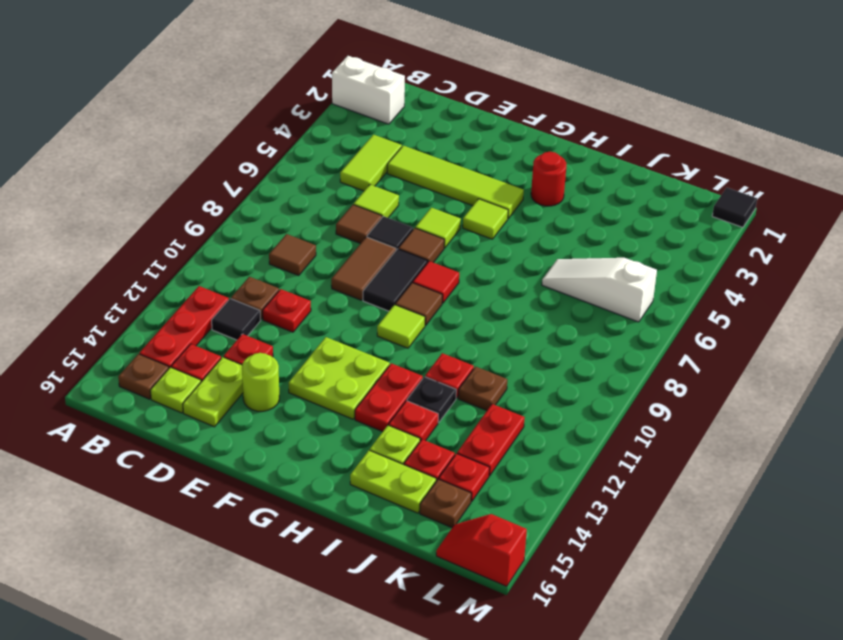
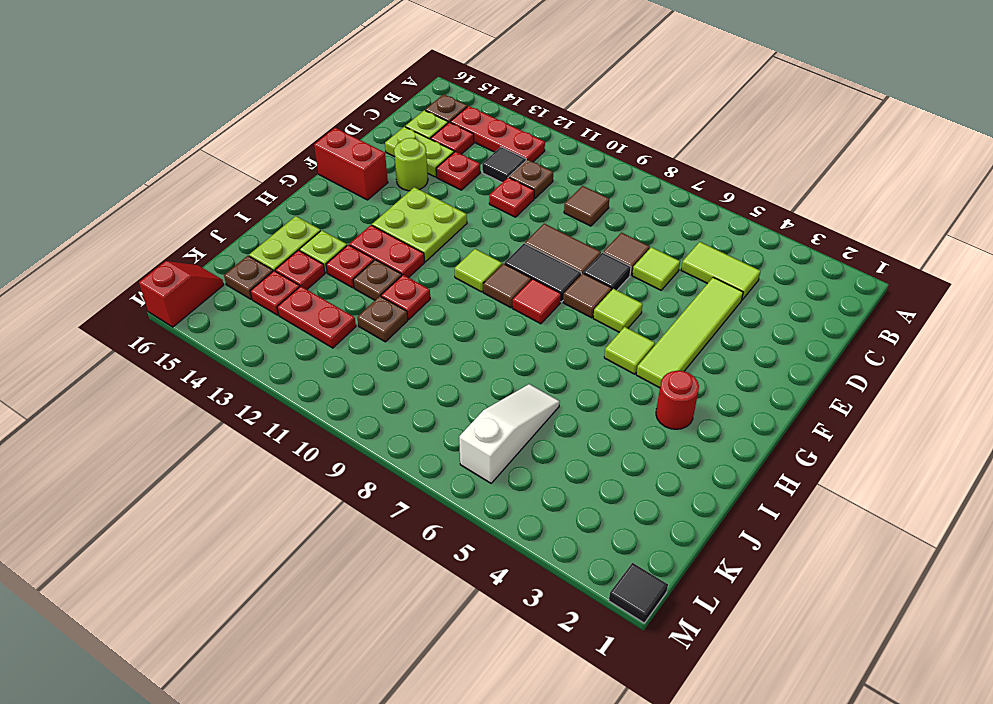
white 1x2 brick [332,56,405,124] -> none
none -> red 1x2 brick [314,128,388,200]
black 1x1 plate [407,377,456,423] -> brown 1x1 plate [353,260,402,300]

